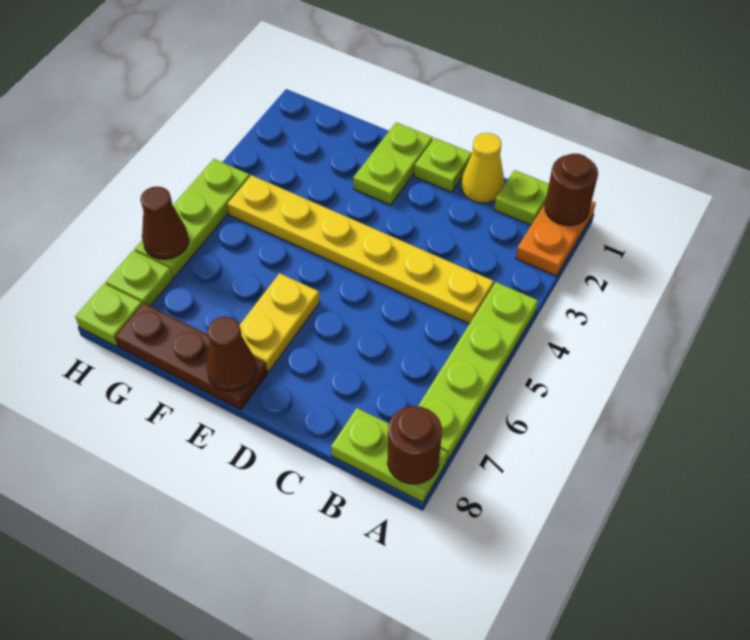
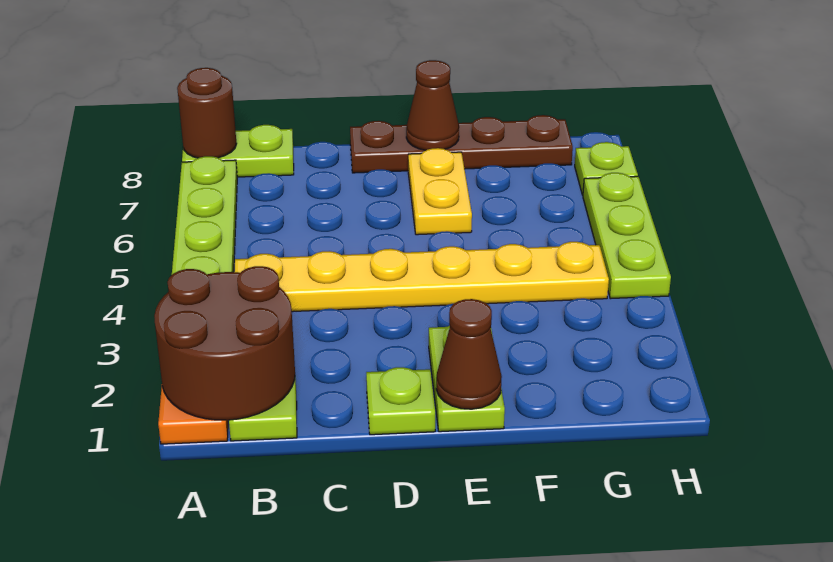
brown 1x1 round brick [545,154,598,226] -> brown 2x2 round brick [154,266,295,420]
yellow 1x1 cone [461,133,504,203] -> none
brown 1x3 plate [115,303,268,410] -> brown 1x4 plate [350,115,573,173]
brown 1x1 cone [140,187,189,259] -> brown 1x1 cone moved to [436,299,502,409]
lime 1x1 plate [75,284,142,346] -> none

